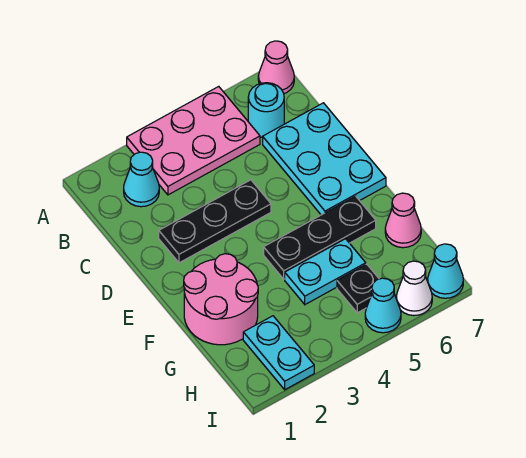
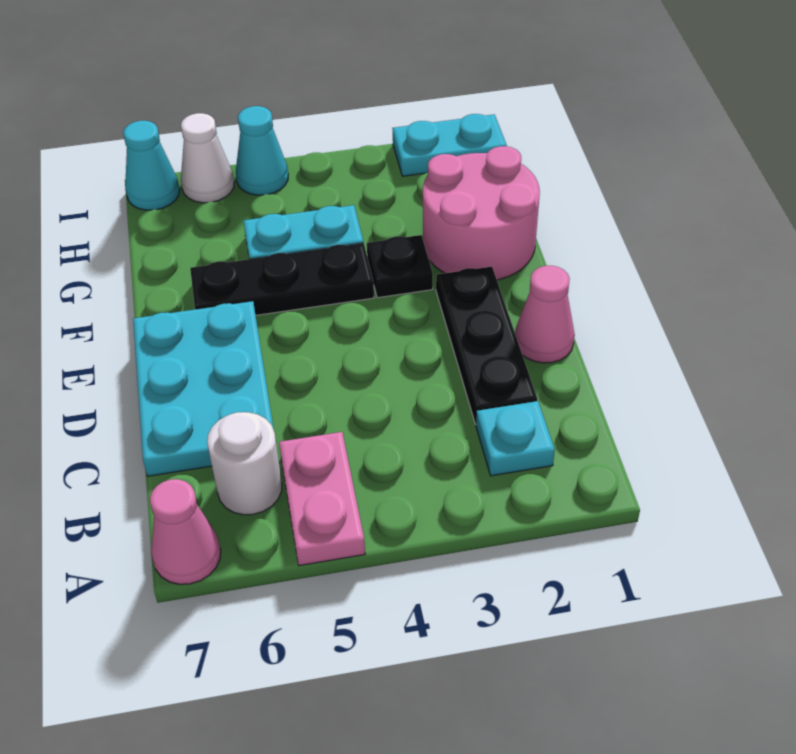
pink 2x3 plate [127,86,260,195] -> pink 1x2 plate [279,432,365,566]
cyan 1x1 cone [124,152,159,207] -> cyan 1x1 plate [476,401,555,476]
cyan 1x1 round brick [248,83,284,137] -> white 1x1 round brick [207,412,282,515]
black 1x3 plate [159,180,271,263] -> black 1x3 plate turned to [436,267,537,424]
pink 1x1 cone [385,193,421,248] -> pink 1x1 cone moved to [515,266,575,363]
cyan 1x2 plate [243,316,314,390] -> cyan 1x2 plate turned to [392,114,507,176]
black 1x1 plate [337,264,379,313] -> black 1x1 plate moved to [367,235,433,298]

